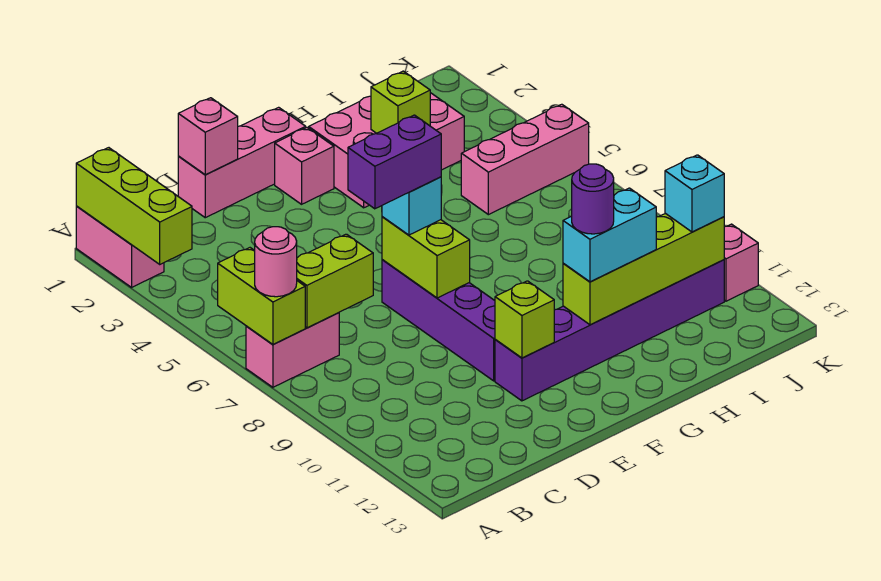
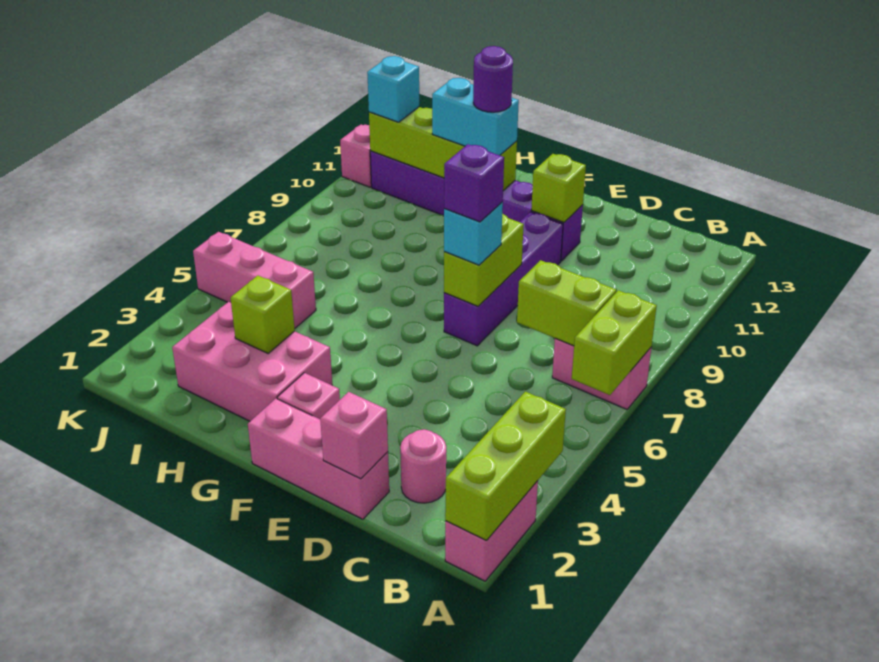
pink 1x1 round brick [255,227,297,297] -> pink 1x1 round brick moved to [400,429,446,503]
purple 1x2 brick [348,115,441,209] -> purple 1x1 brick [444,144,504,222]

